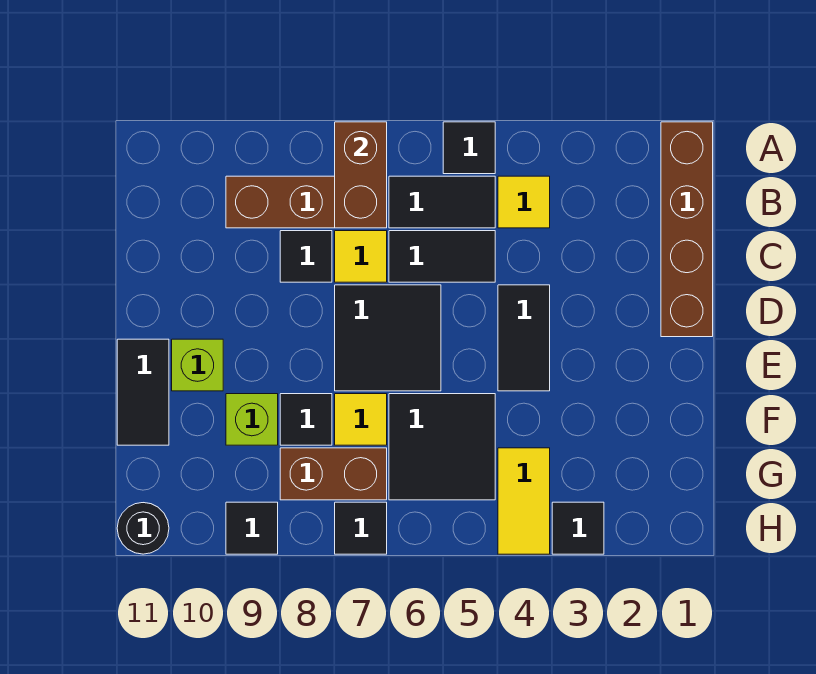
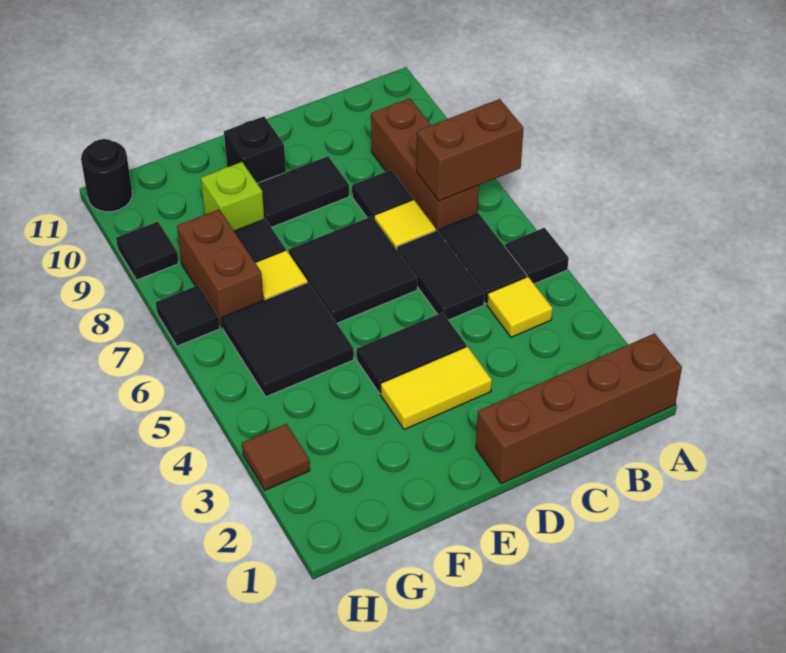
lime 1x1 brick [172,339,223,391] -> black 1x1 brick [224,116,286,183]
black 1x2 tile [117,339,169,445] -> black 1x2 tile moved to [257,156,349,227]
yellow 1x2 tile [498,448,550,554] -> yellow 1x2 tile moved to [381,346,492,430]
black 1x1 tile [552,502,604,554] -> brown 1x1 tile [242,424,310,490]

